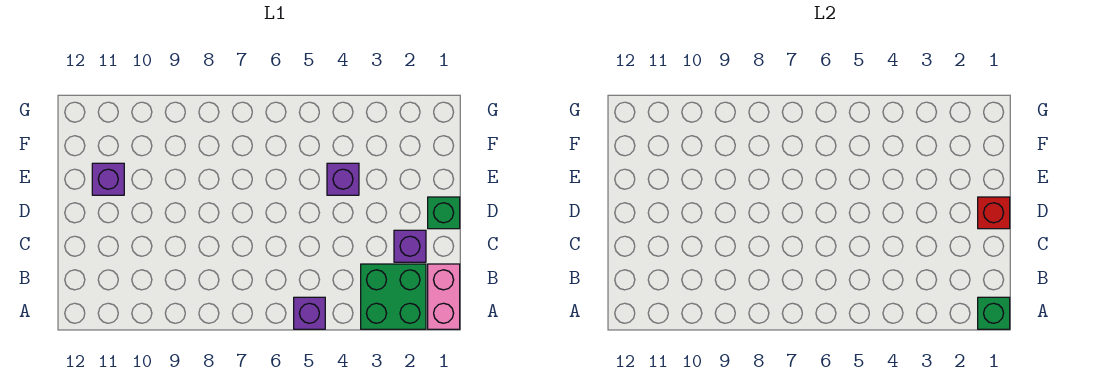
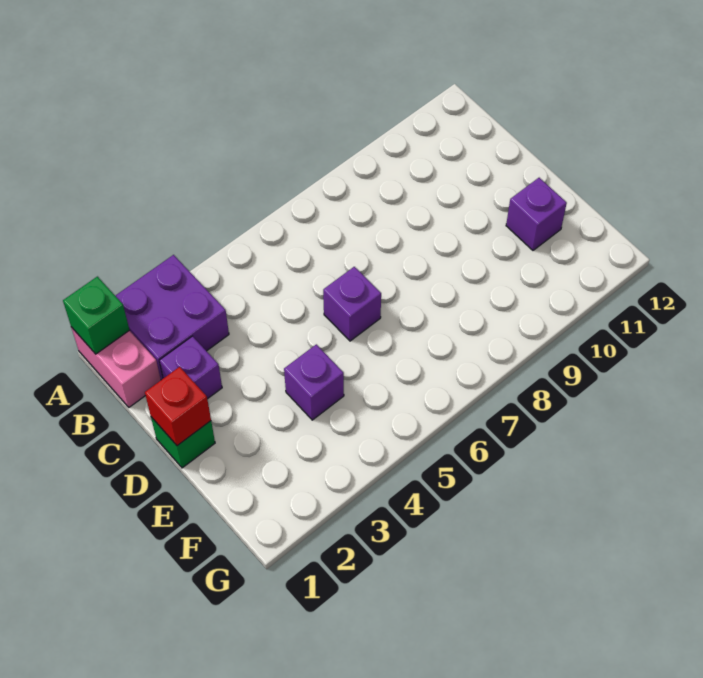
green 2x2 brick [361,264,426,329] -> purple 2x2 brick [115,255,229,380]
purple 1x1 brick [294,297,325,329] -> purple 1x1 brick moved to [323,267,381,341]

